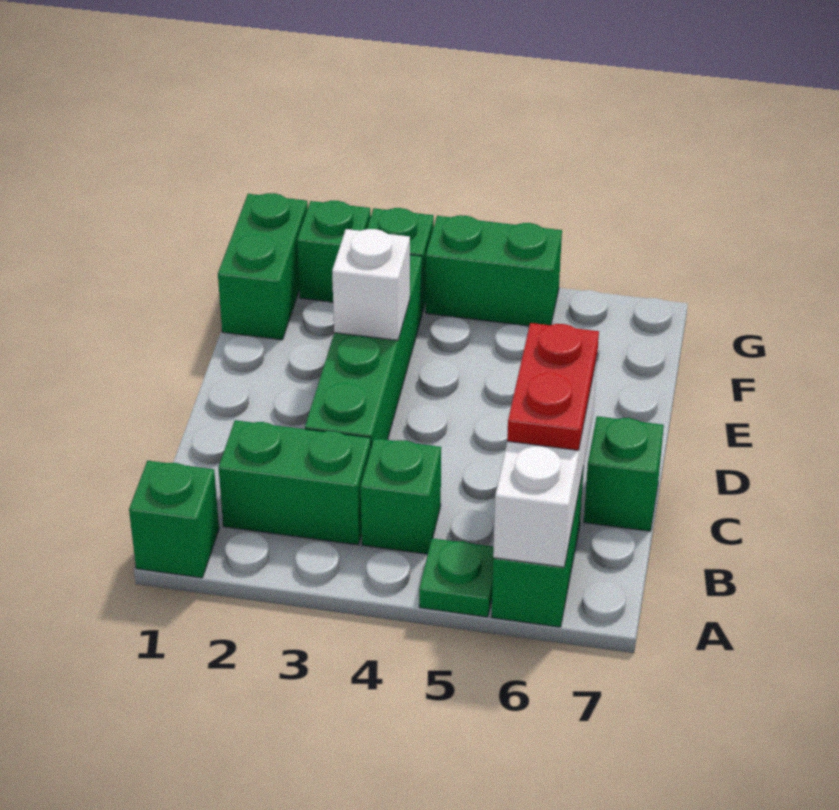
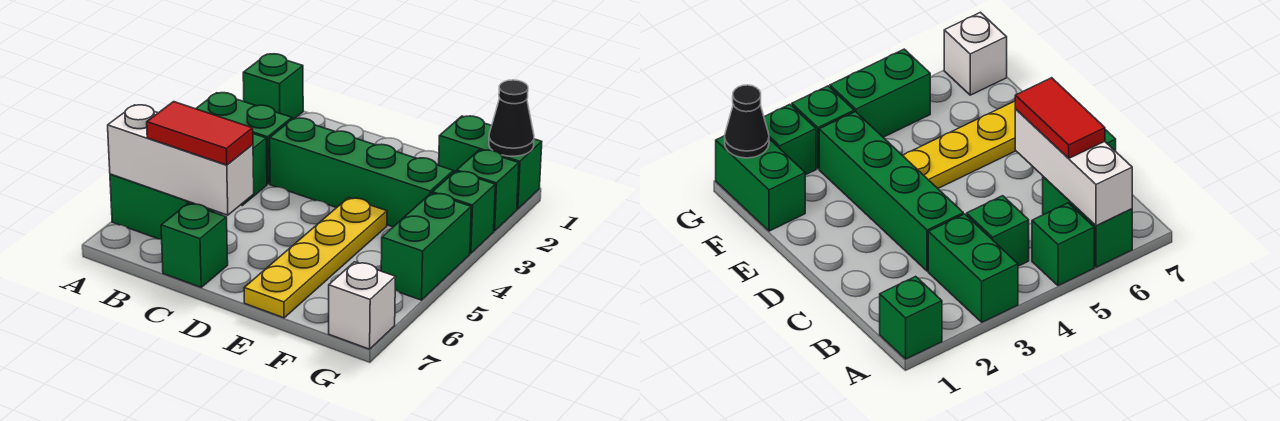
green 1x1 plate [419,538,494,617] -> green 1x1 brick [1032,203,1094,286]
green 1x2 brick [218,420,371,545] -> green 1x2 brick turned to [196,93,292,184]
red 1x2 plate [507,323,599,450] -> red 1x2 tile [147,102,253,165]
white 1x1 brick [332,229,410,340] -> white 1x1 brick moved to [329,262,396,349]
none -> yellow 1x4 plate [244,198,387,318]
none -> black 1x1 cone [489,80,534,156]

